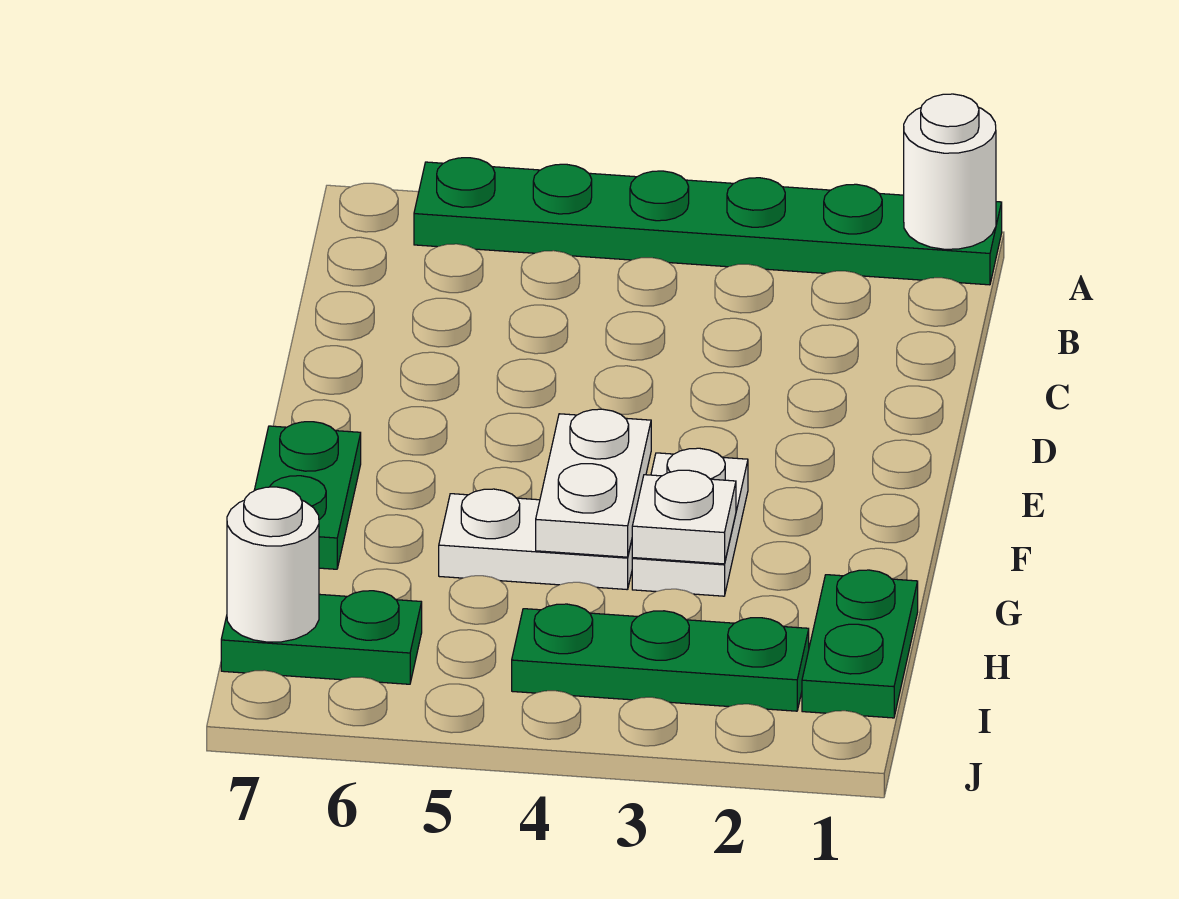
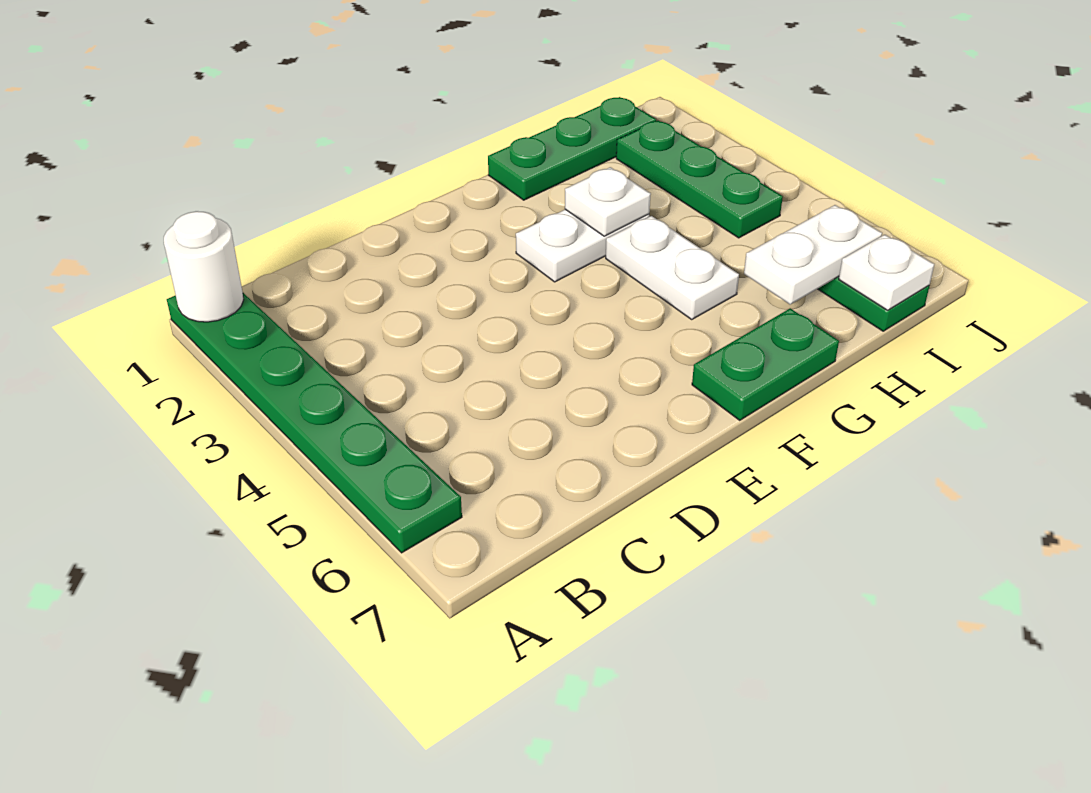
white 1x2 plate [536,409,651,557] -> white 1x2 plate moved to [744,205,882,304]
green 1x2 plate [802,570,918,718] -> green 1x3 plate [488,97,656,200]
white 1x1 round brick [227,487,319,642] -> white 1x1 plate [839,235,934,310]

